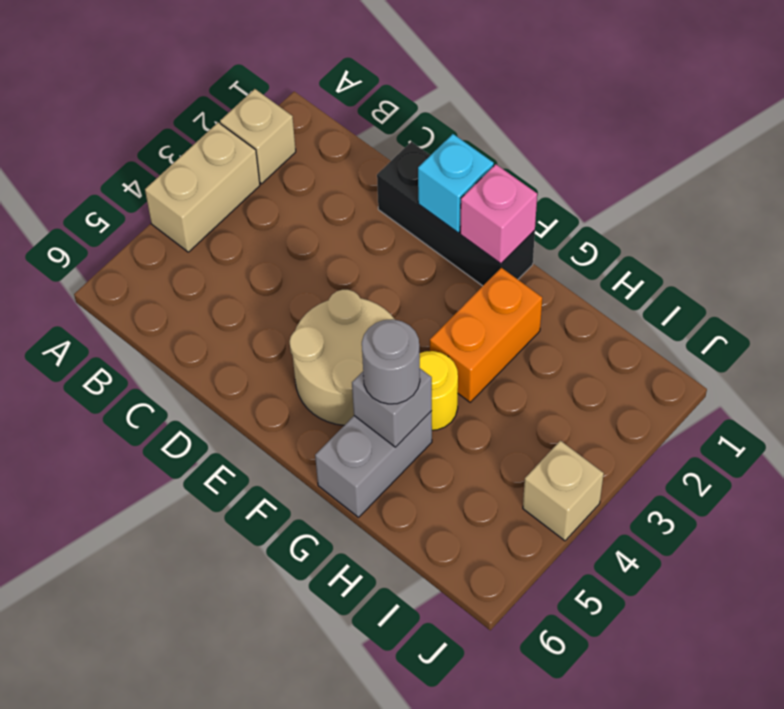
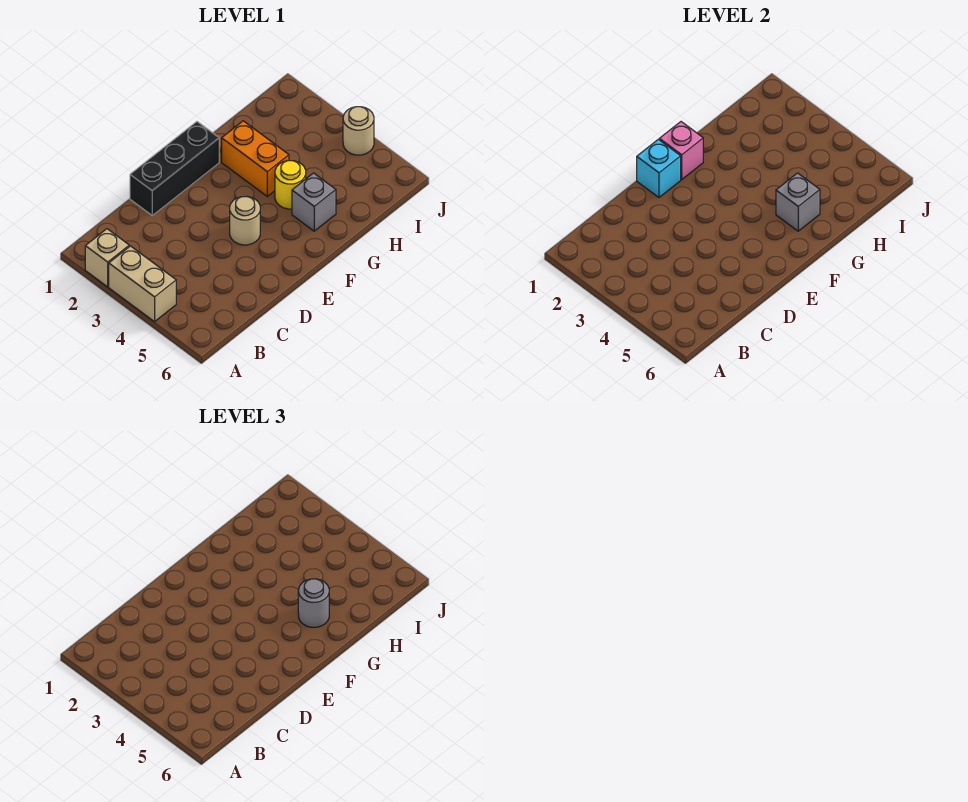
tan 2x2 round brick [289,290,395,425] -> tan 1x1 round brick [230,197,260,245]
grey 1x2 brick [315,411,432,517] -> grey 1x1 brick [292,173,336,231]
tan 1x1 brick [523,441,604,541] -> tan 1x1 round brick [343,107,374,155]

